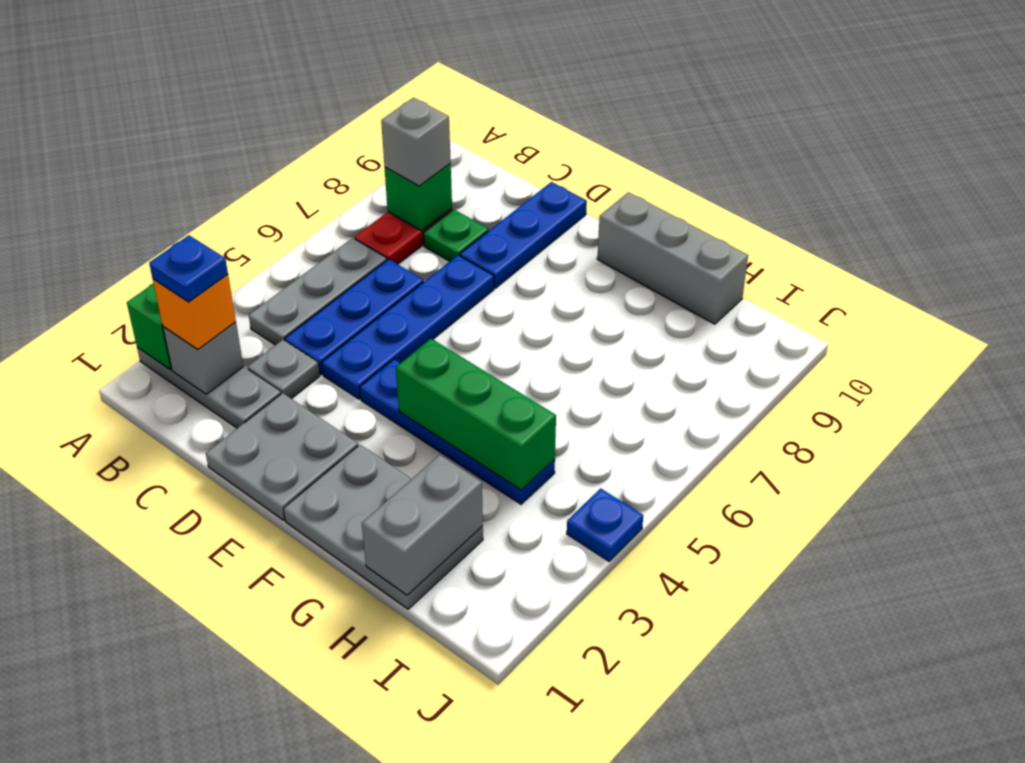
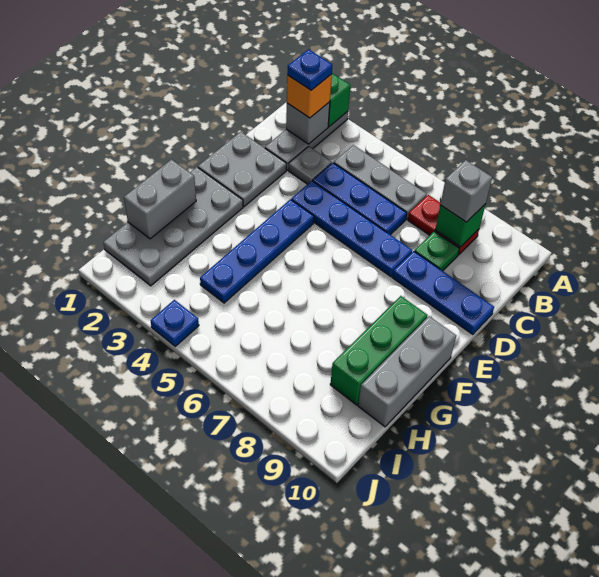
grey 2x3 plate [284,445,483,609] -> grey 2x4 plate [103,167,243,286]
green 1x3 brick [396,339,556,490] -> green 1x3 brick moved to [330,296,428,405]
grey 1x2 brick [362,455,483,595] -> grey 1x2 brick turned to [124,159,196,239]

